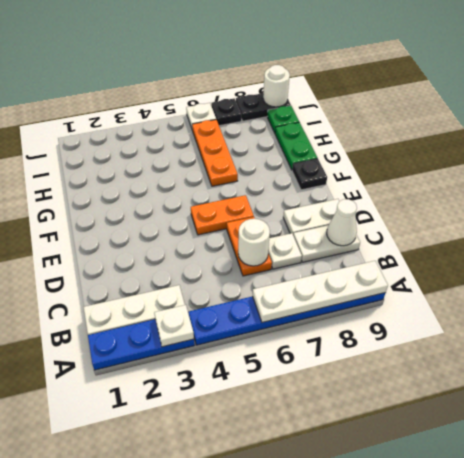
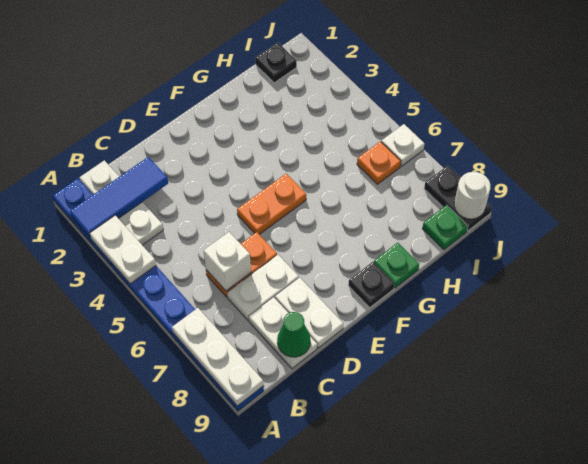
none -> blue 1x3 tile [70,157,168,238]
white 1x1 plate [154,305,194,347] -> white 1x2 plate [90,215,156,284]
white 1x4 plate [253,261,388,322] -> white 1x3 plate [172,308,264,406]
white 1x1 round brick [238,219,270,266] -> white 1x1 brick [203,232,251,291]
white 1x1 plate [268,233,302,269] -> white 1x2 plate [227,255,299,320]
white 1x1 cone [327,199,357,246] -> green 1x1 cone [277,312,310,357]
orange 1x2 plate [191,195,254,235] -> orange 1x2 plate turned to [237,174,306,234]
orange 1x3 plate [192,120,238,186] -> orange 1x1 plate [357,141,401,184]
green 1x2 plate [275,122,317,170] -> green 1x1 plate [374,243,419,288]
black 1x1 plate [211,98,241,126] -> black 1x1 plate moved to [255,42,297,83]

